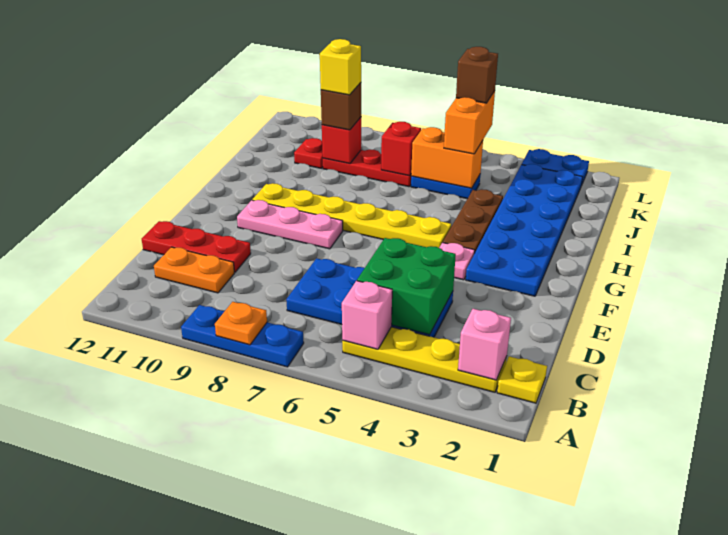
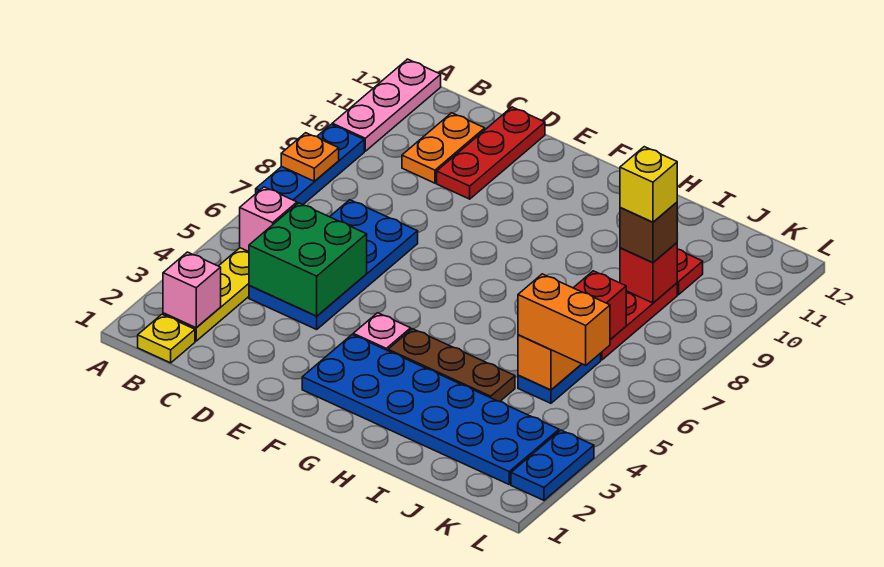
pink 1x3 plate [237,200,343,249] -> pink 1x3 plate moved to [332,59,441,151]
yellow 1x6 plate [252,183,451,248] -> none
brown 1x1 brick [456,47,498,103] -> none

